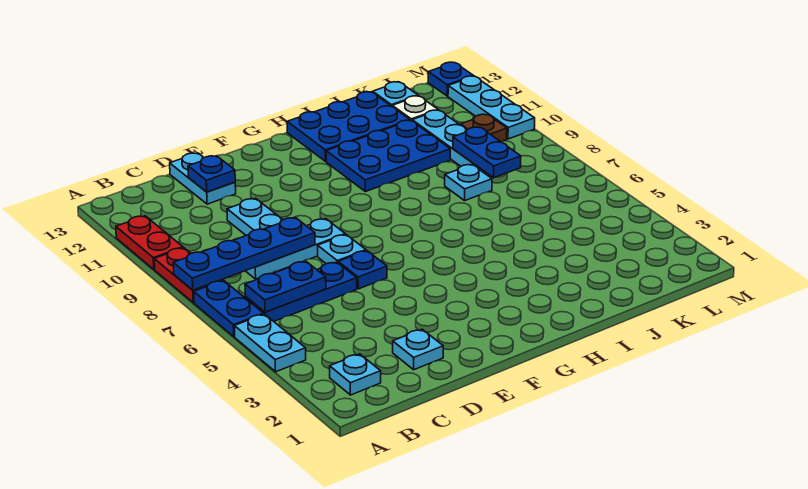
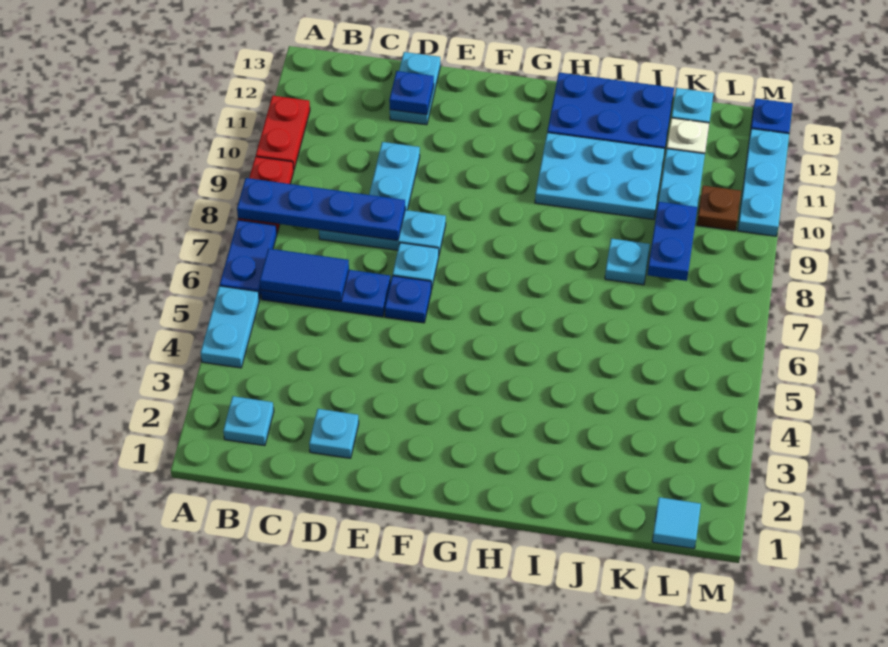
blue 1x2 plate [245,261,326,312] -> blue 1x2 tile [260,249,349,301]
blue 2x3 plate [326,120,450,192] -> cyan 2x3 plate [535,133,665,219]
none -> cyan 1x1 tile [652,497,701,549]

